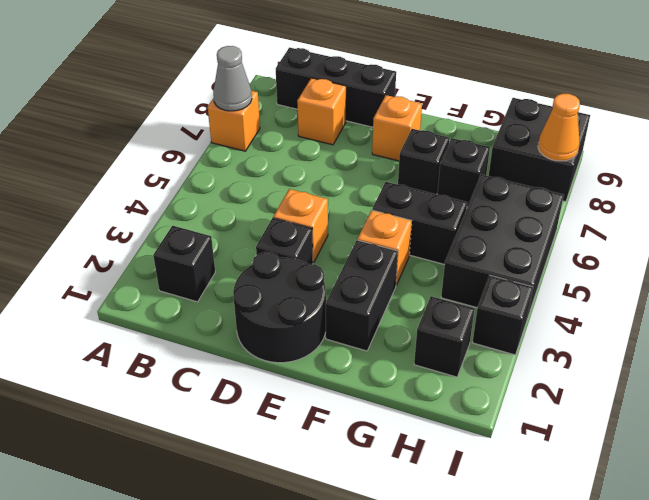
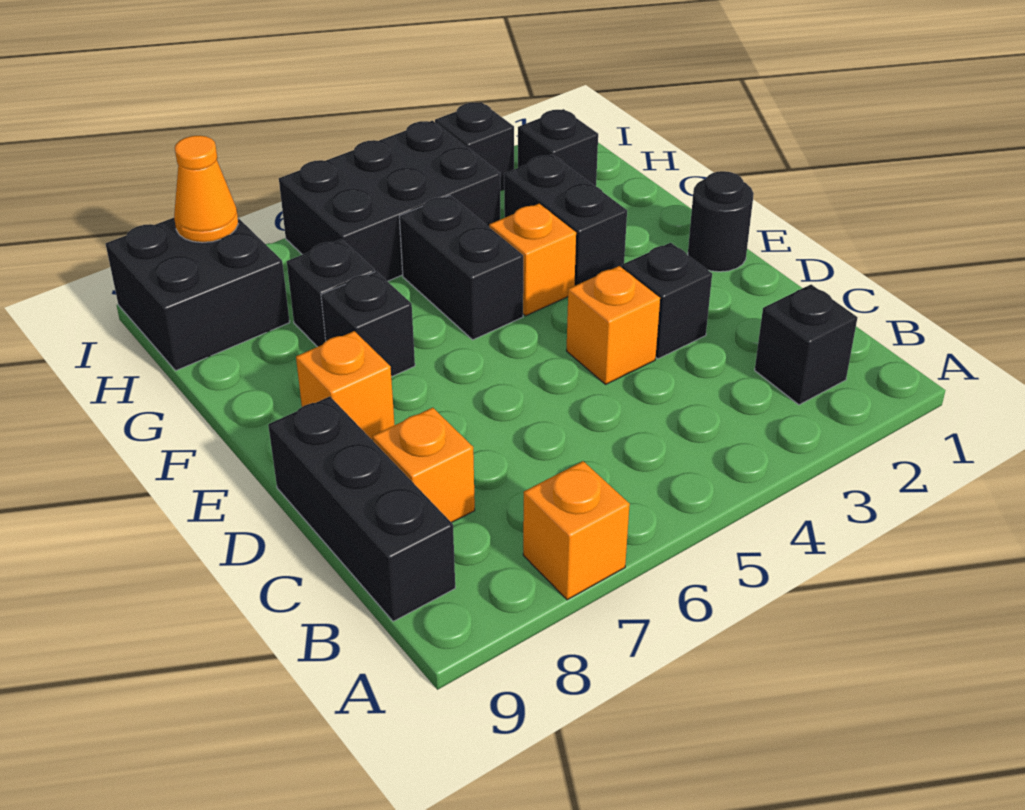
grey 1x1 cone [213,46,252,111] -> none
black 2x2 round brick [233,252,326,363] -> black 1x1 round brick [688,171,754,272]
black 1x2 brick [325,240,398,351] -> black 1x2 brick turned to [504,154,627,286]

